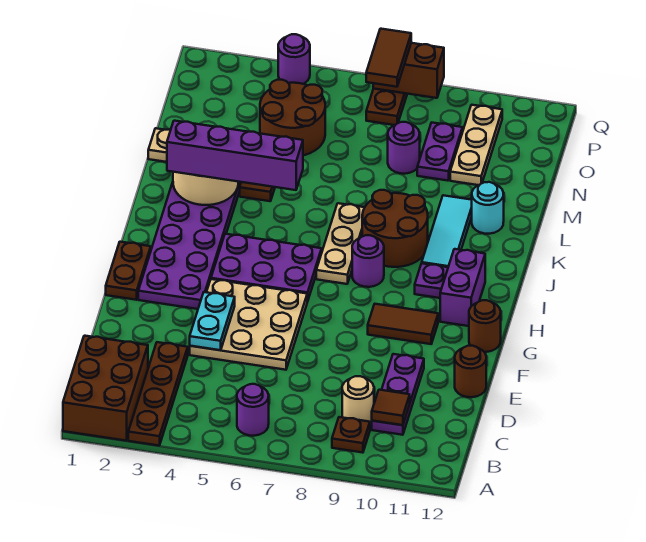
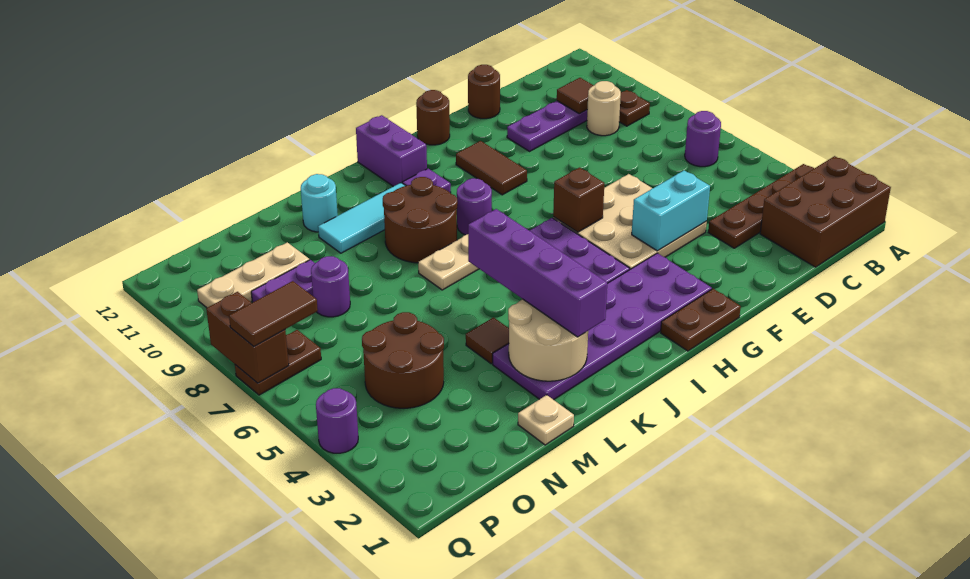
cyan 1x2 plate [190,292,235,350] -> cyan 1x2 brick [632,170,710,251]
none -> brown 1x1 brick [553,168,604,232]
purple 1x2 brick [440,249,485,326] -> purple 1x2 brick turned to [356,115,427,186]

